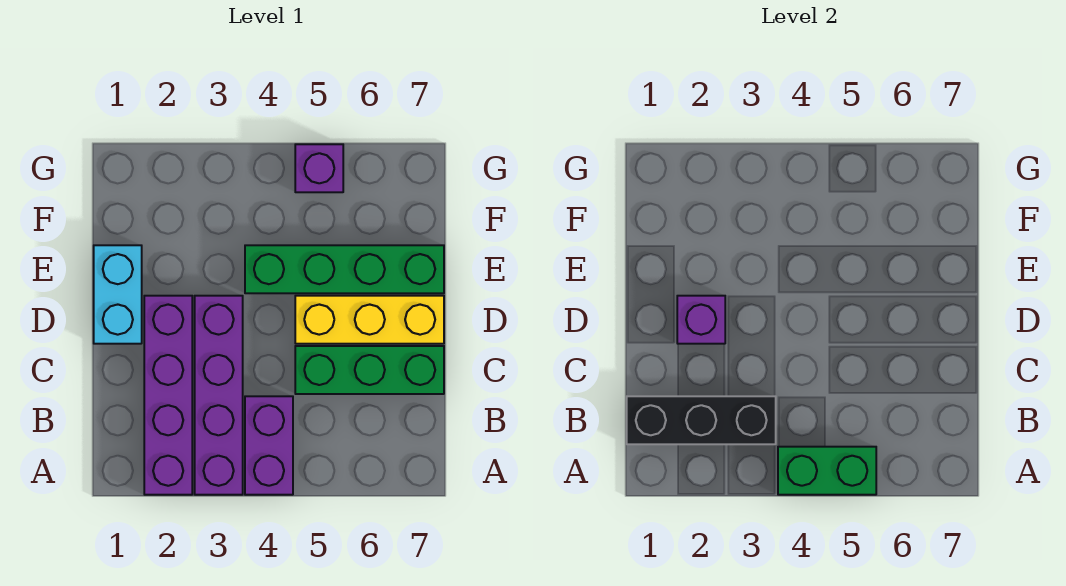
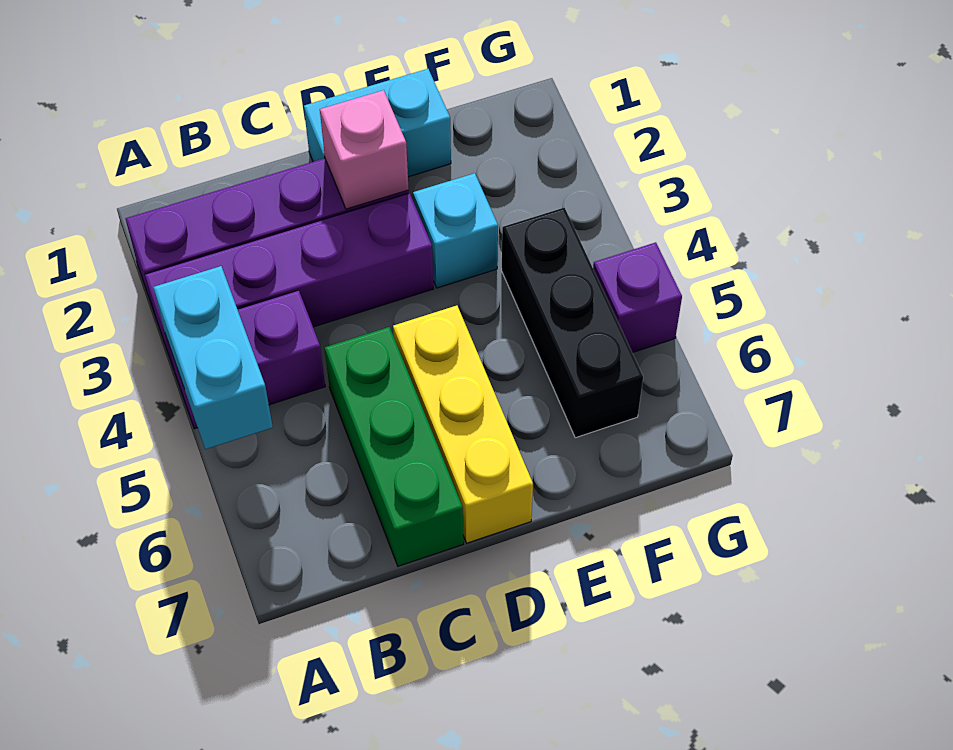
green 1x2 brick [778,447,876,495] -> cyan 1x2 brick [153,266,273,449]
black 1x3 brick [627,396,776,444] -> black 1x3 brick moved to [502,208,643,438]
purple 1x1 brick [677,296,725,344] -> pink 1x1 brick [320,90,409,209]
none -> cyan 1x1 brick [413,173,498,288]
green 1x4 brick [245,245,444,293] -> none

